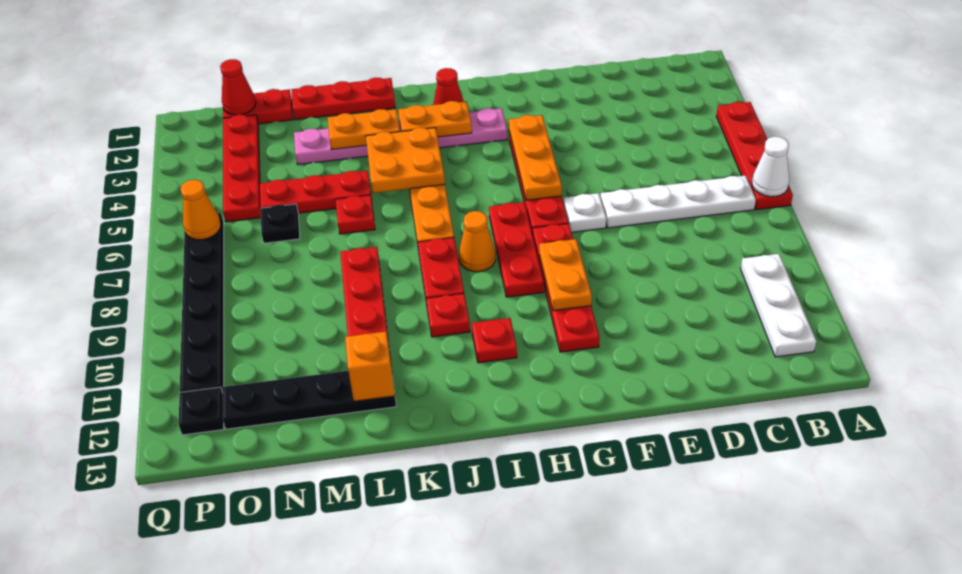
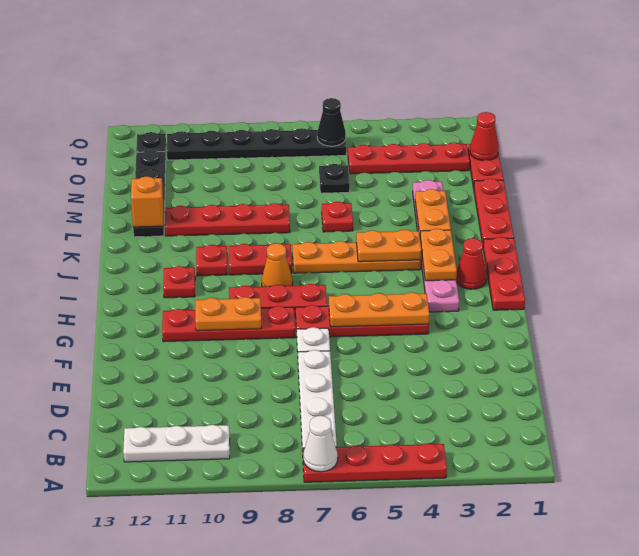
orange 2x2 plate [366,128,445,193] -> orange 1x2 plate [356,230,421,262]
red 1x3 plate [260,171,371,213] -> red 1x3 plate moved to [483,237,525,310]
orange 1x1 cone [180,180,221,240] -> black 1x1 cone [317,98,346,146]

